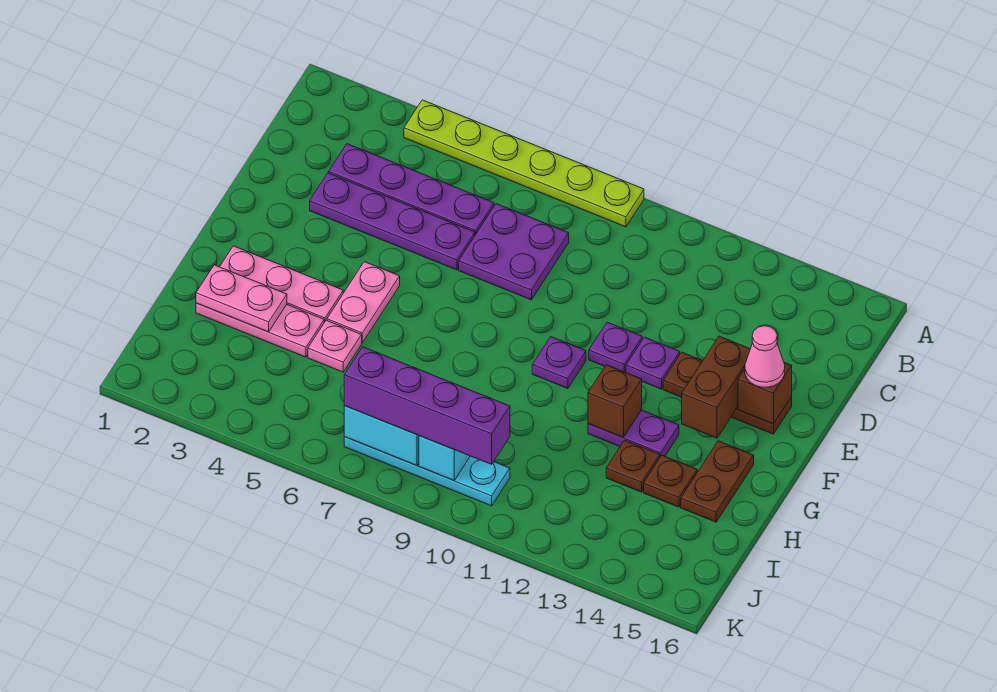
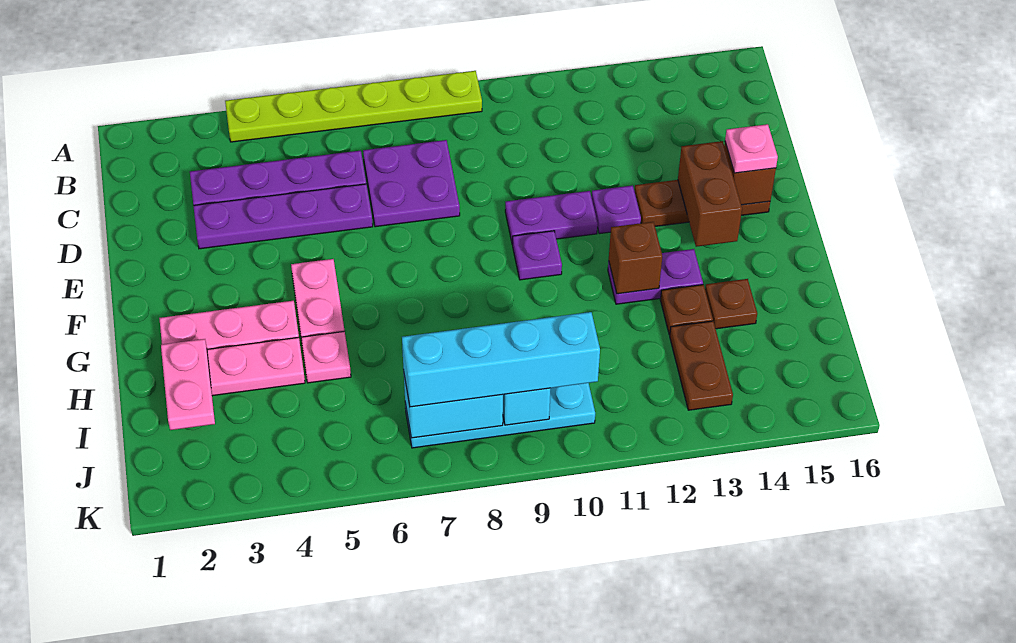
purple 1x1 plate [589,322,642,372] -> purple 1x2 plate [505,191,598,244]
pink 1x1 cone [745,326,785,387] -> pink 1x1 plate [725,124,778,173]
brown 1x2 plate [681,441,754,522] -> brown 1x2 plate moved to [670,321,733,410]
pink 1x2 plate [196,265,287,332] -> pink 1x2 plate turned to [161,339,215,430]
purple 1x4 brick [344,347,510,464] -> cyan 1x4 brick [402,312,600,407]

